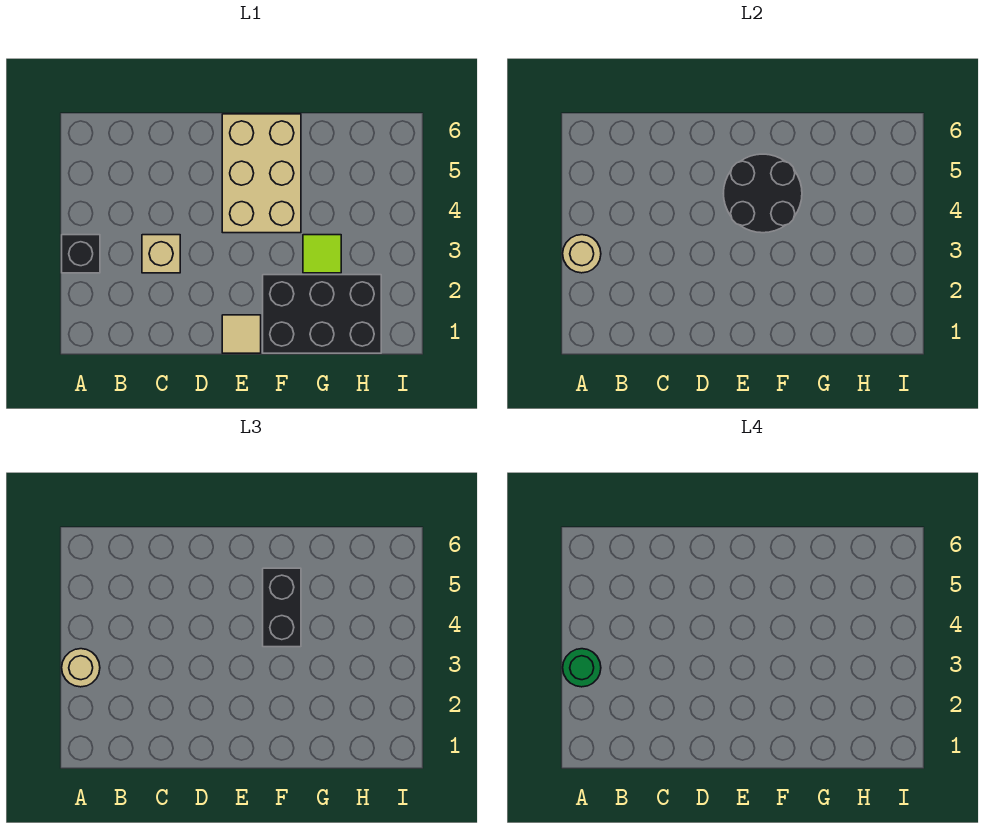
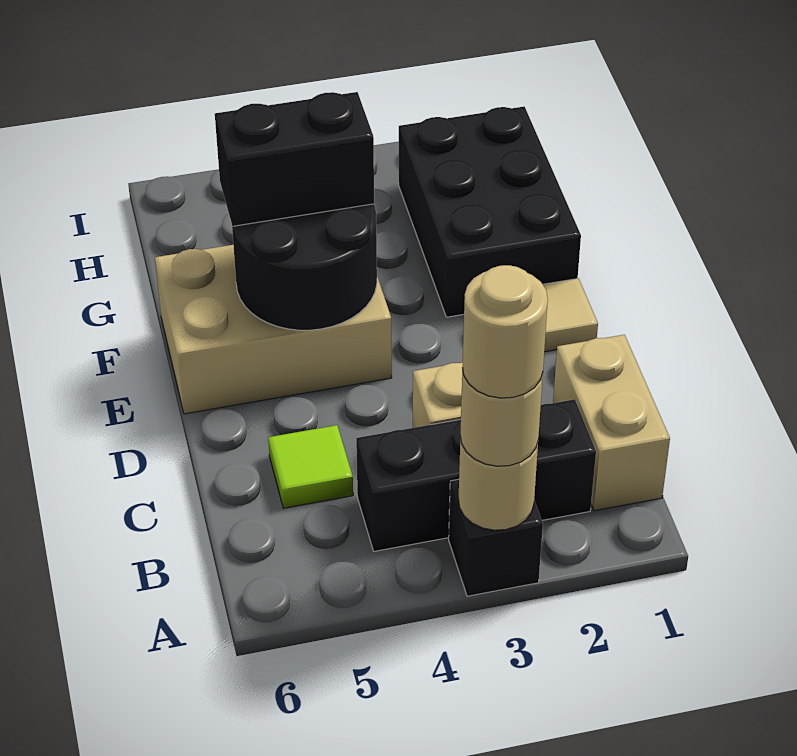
green 1x1 round brick [563,649,601,687] -> tan 1x1 round brick [463,265,548,398]
none -> tan 1x2 brick [553,335,670,511]
none -> black 1x3 brick [356,399,596,551]
lime 1x1 tile [303,235,341,273] -> lime 1x1 tile moved to [268,425,353,508]

